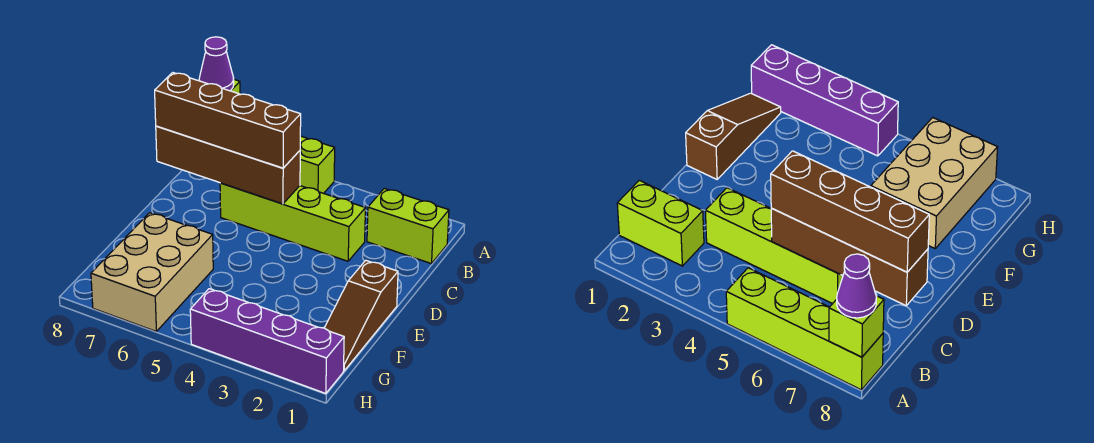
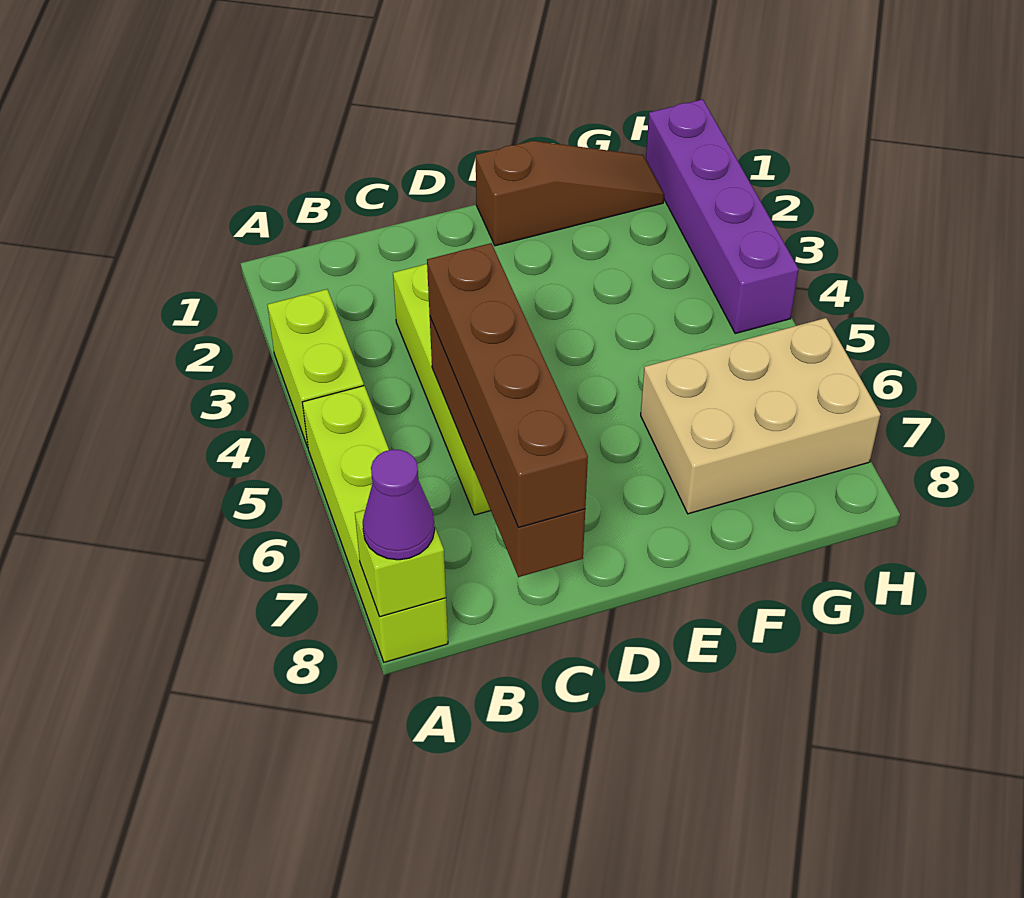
lime 1x2 brick [367,188,449,264] -> lime 1x2 brick moved to [267,289,364,447]

